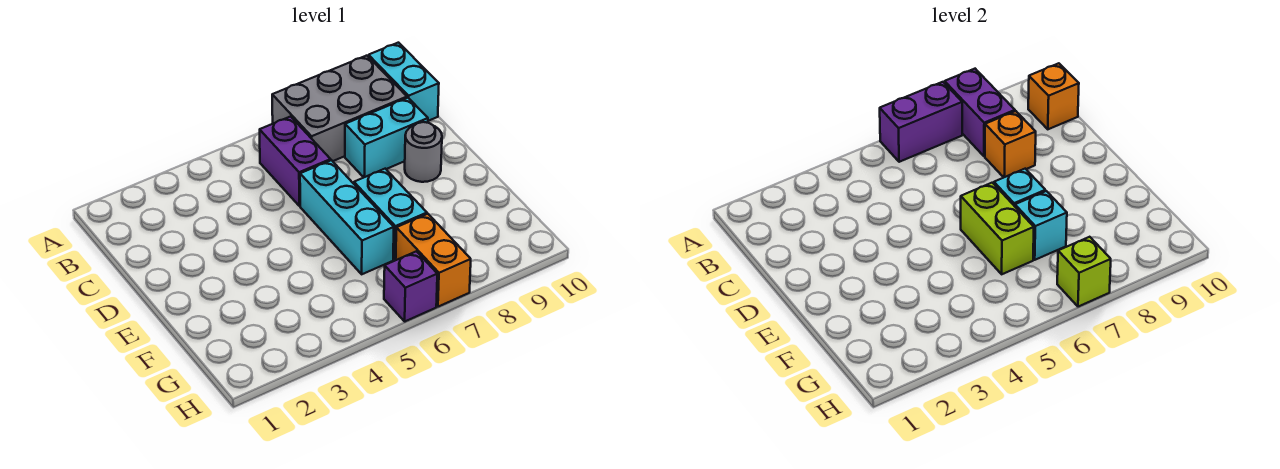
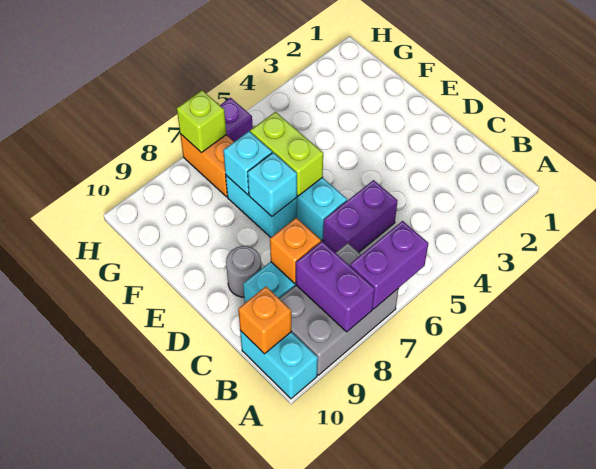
purple 1x2 brick [260,117,331,206] -> purple 1x2 brick turned to [323,180,397,253]

